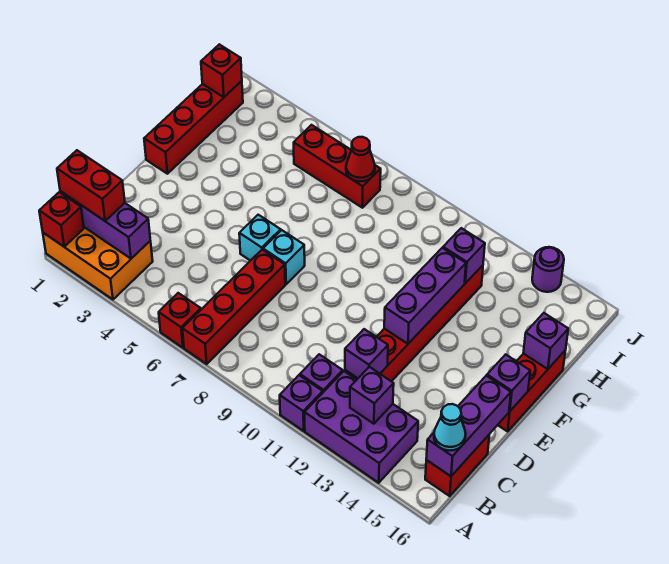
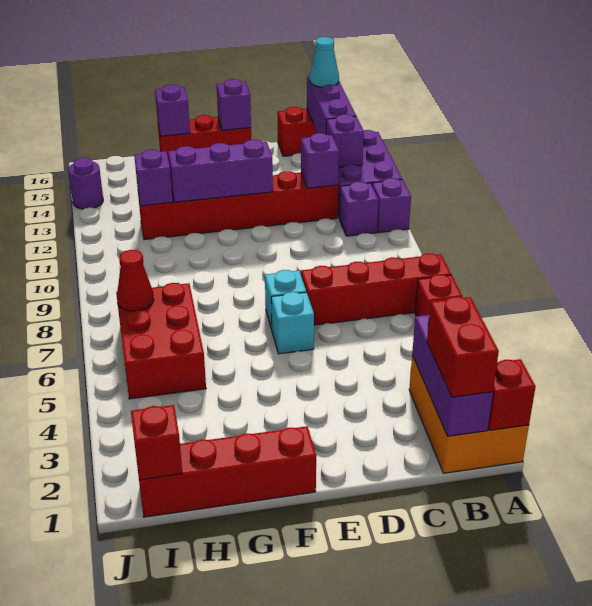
purple 1x3 brick [426,376,511,476] -> purple 1x3 brick turned to [307,76,356,134]
red 1x3 brick [294,125,381,208] -> red 2x3 brick [116,283,206,399]

